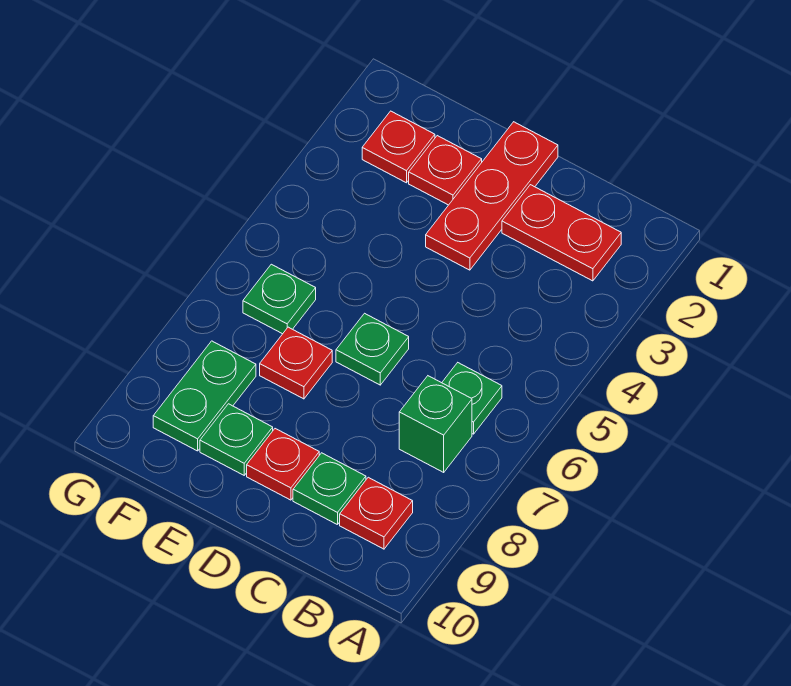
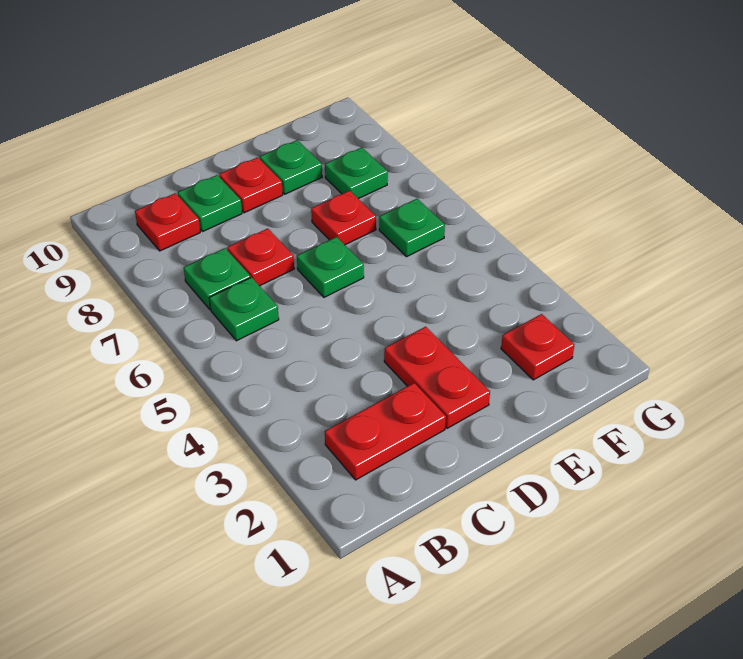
green 1x1 brick [399,376,472,472] -> green 1x1 plate [184,248,250,309]
red 1x3 plate [426,122,558,270] -> red 1x2 plate [384,327,490,428]
red 1x1 plate [409,136,482,205] -> red 1x1 plate moved to [227,229,294,286]
green 1x2 plate [153,341,256,451] -> green 1x1 plate [325,147,388,199]

